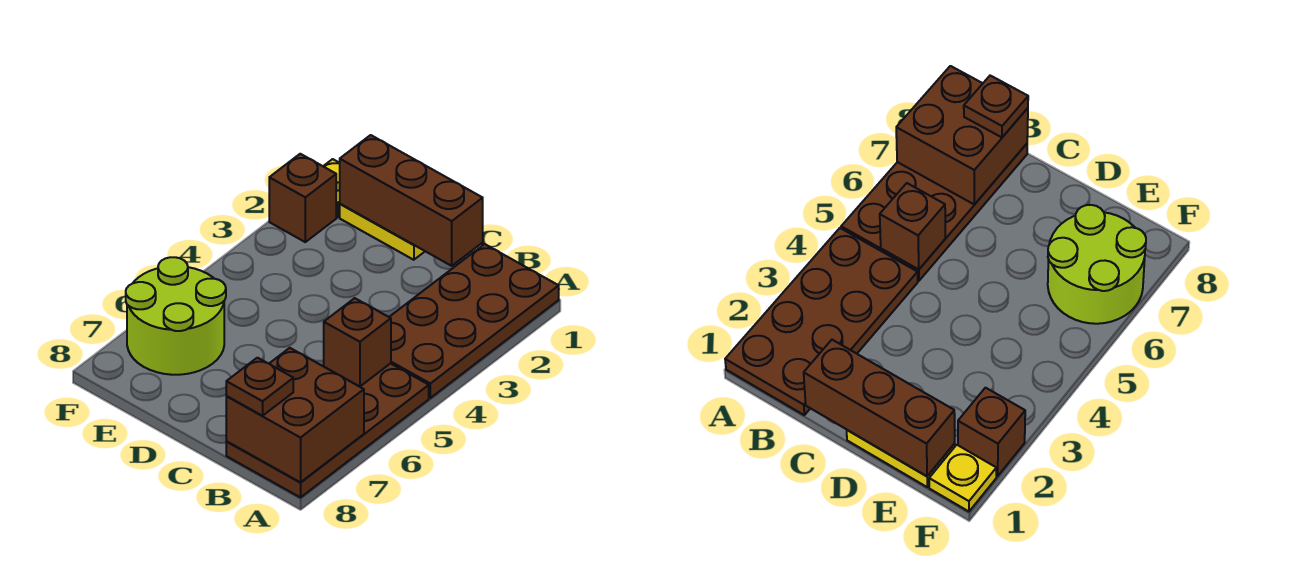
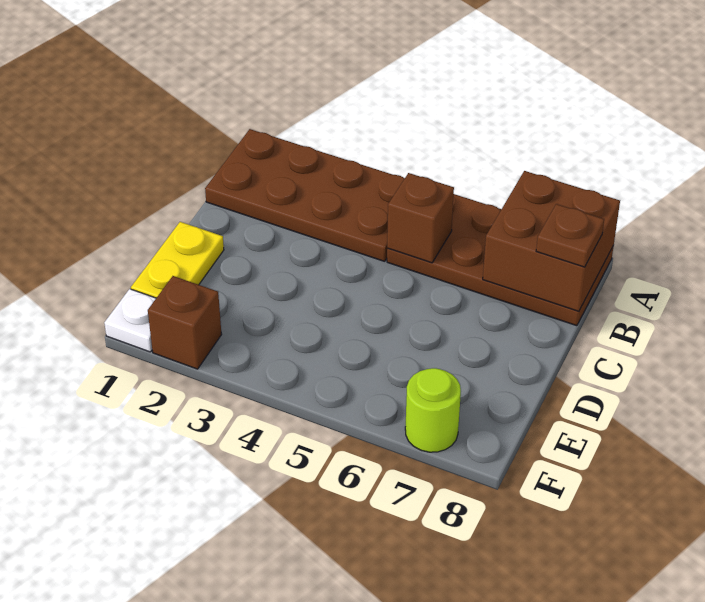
brown 1x3 brick [340,135,483,266] -> none
lime 2x2 round brick [126,257,226,375] -> lime 1x1 round brick [405,368,461,452]
yellow 1x1 plate [929,445,996,511] -> white 1x1 plate [104,289,156,352]

